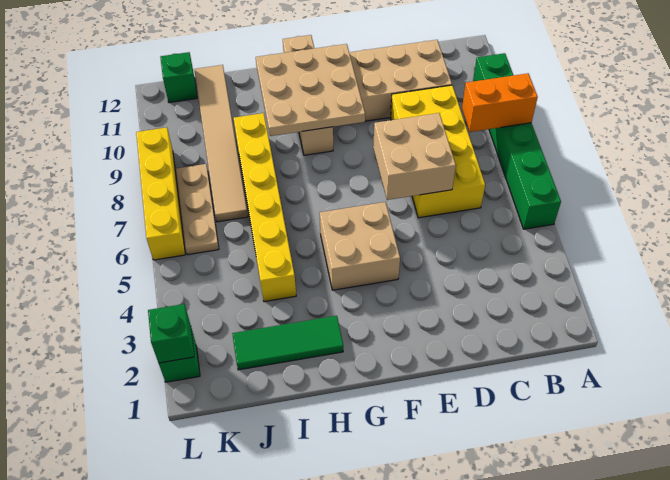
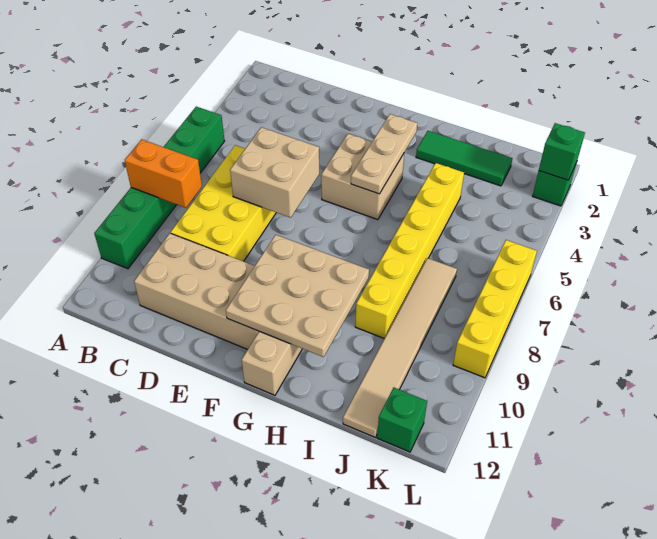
tan 1x3 plate [176,164,219,255] -> tan 1x3 plate moved to [351,114,417,194]

